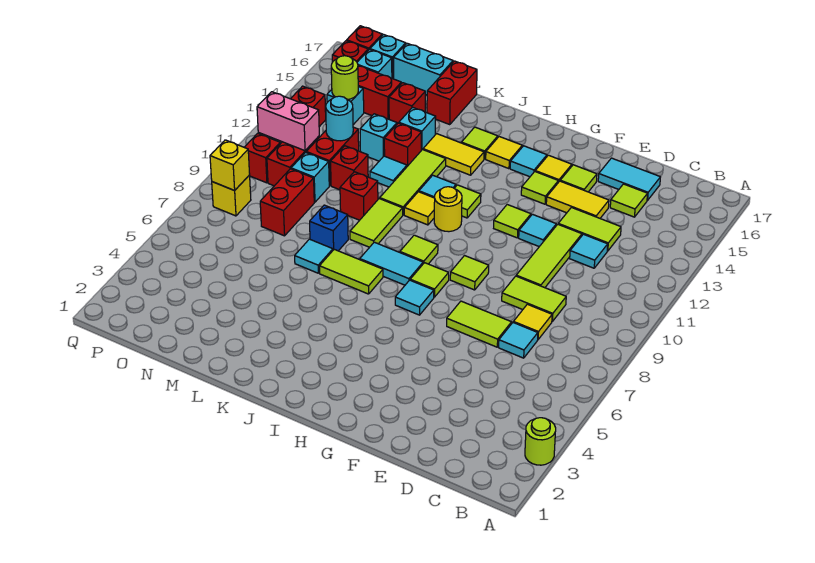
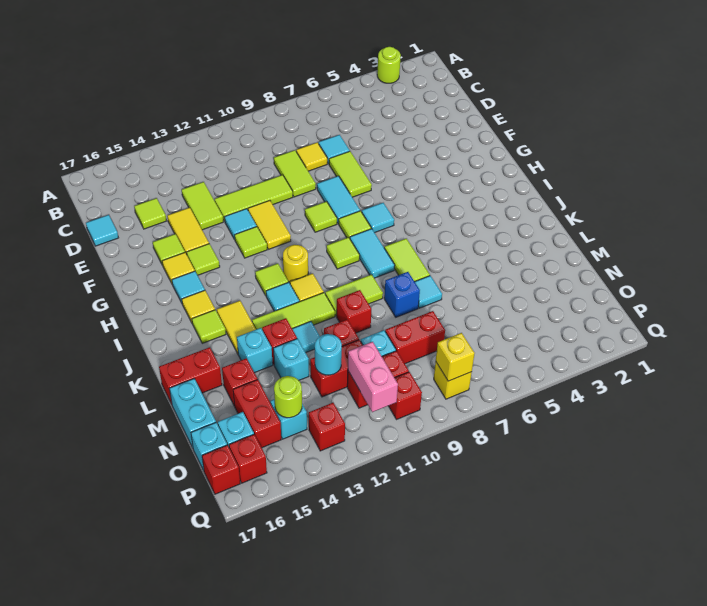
cyan 1x1 tile [570,234,608,268] -> cyan 1x1 tile moved to [86,215,118,246]
cyan 1x2 tile [598,158,660,200] -> cyan 1x2 tile moved to [317,176,360,224]
none -> yellow 1x2 tile [248,200,291,249]

